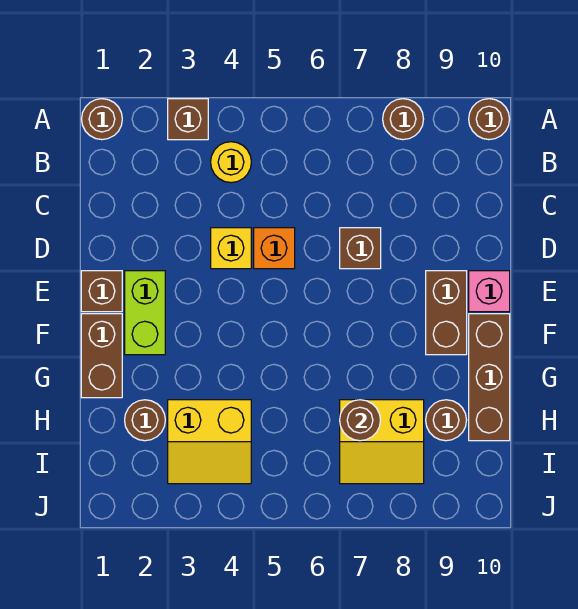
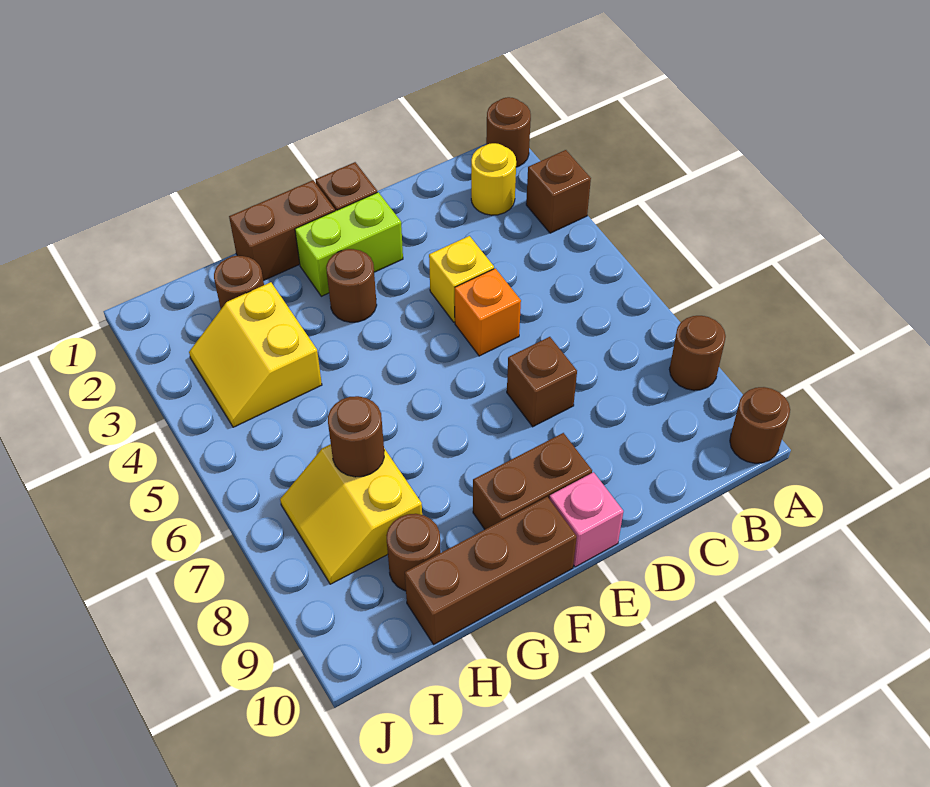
yellow 1x1 round brick [211,142,251,183] -> yellow 1x1 round brick moved to [471,143,516,215]
none -> brown 1x1 round brick [326,249,377,322]

